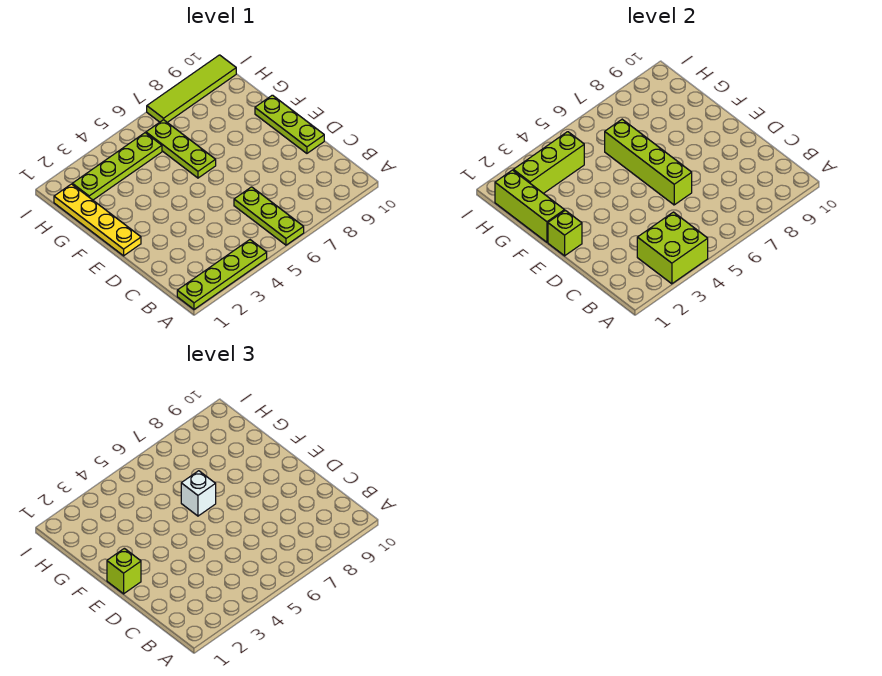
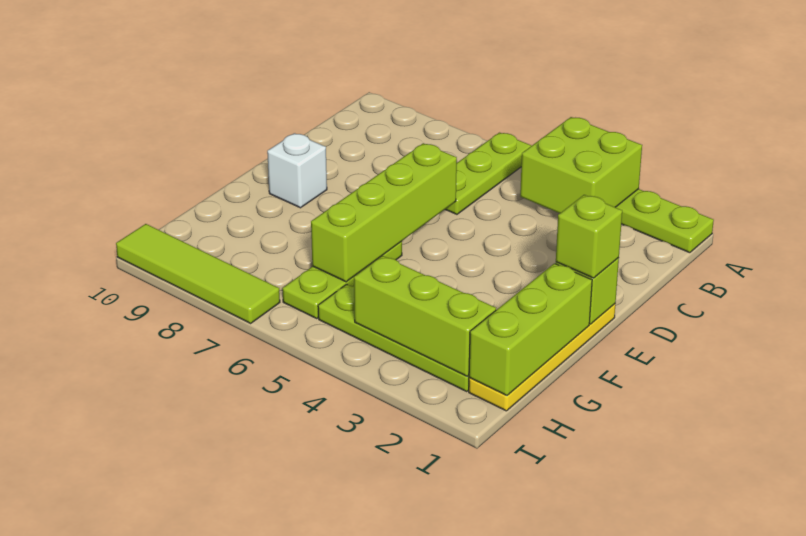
lime 1x3 plate [255,95,324,153] -> none
white 1x1 brick [181,471,216,516] -> white 1x1 brick moved to [267,133,327,208]

